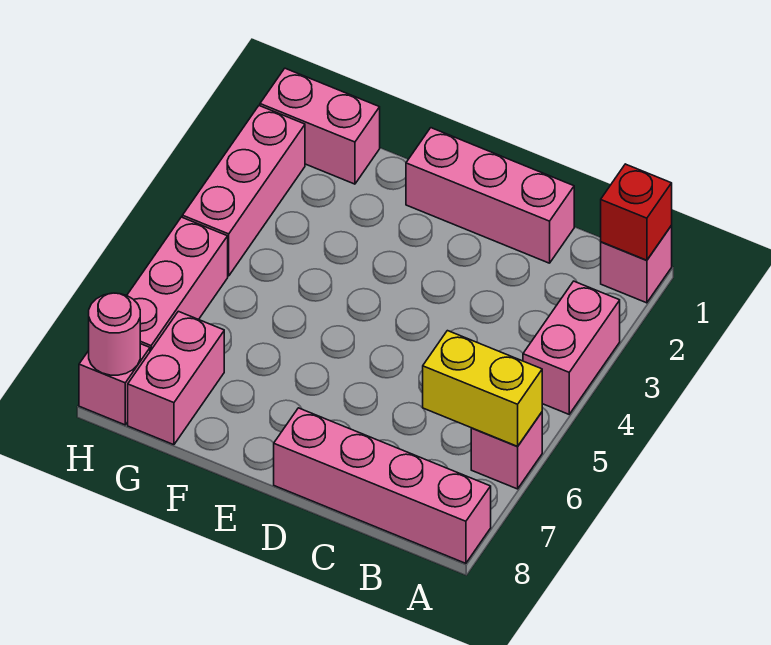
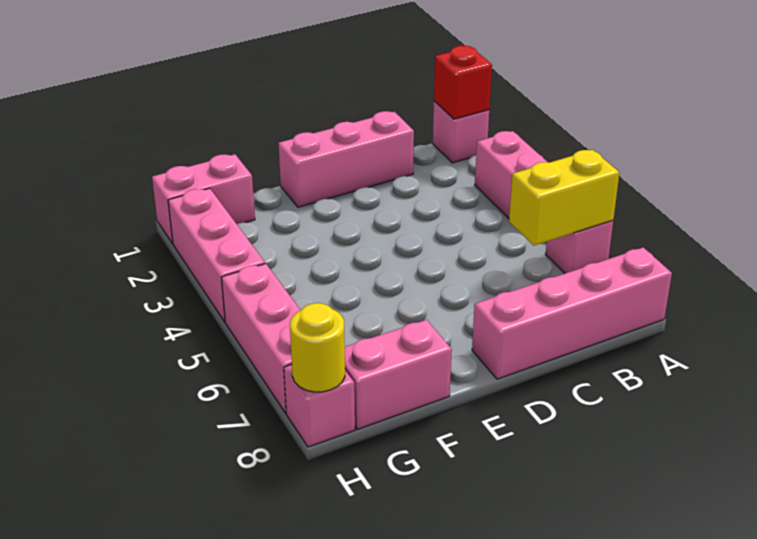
pink 1x2 brick [128,311,224,445] -> pink 1x2 brick turned to [345,320,452,429]
pink 1x1 round brick [89,293,140,375] -> yellow 1x1 round brick [290,303,345,392]

